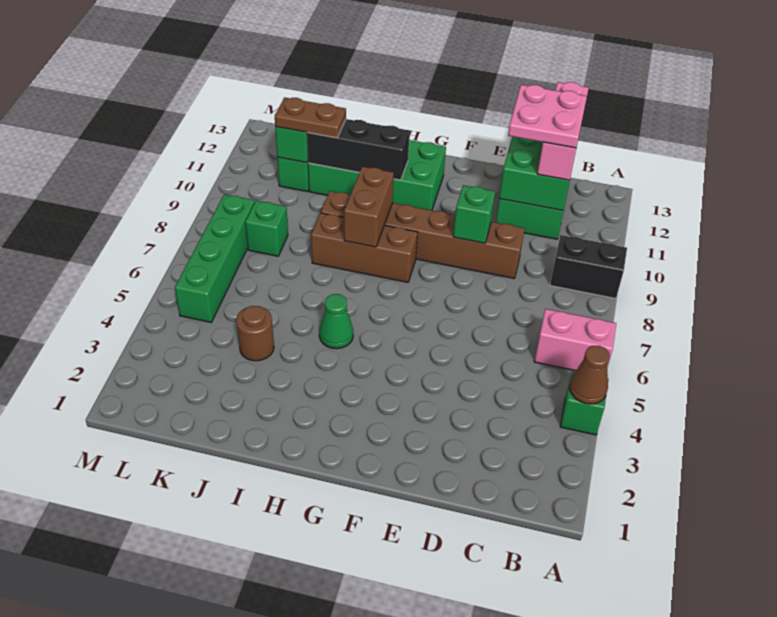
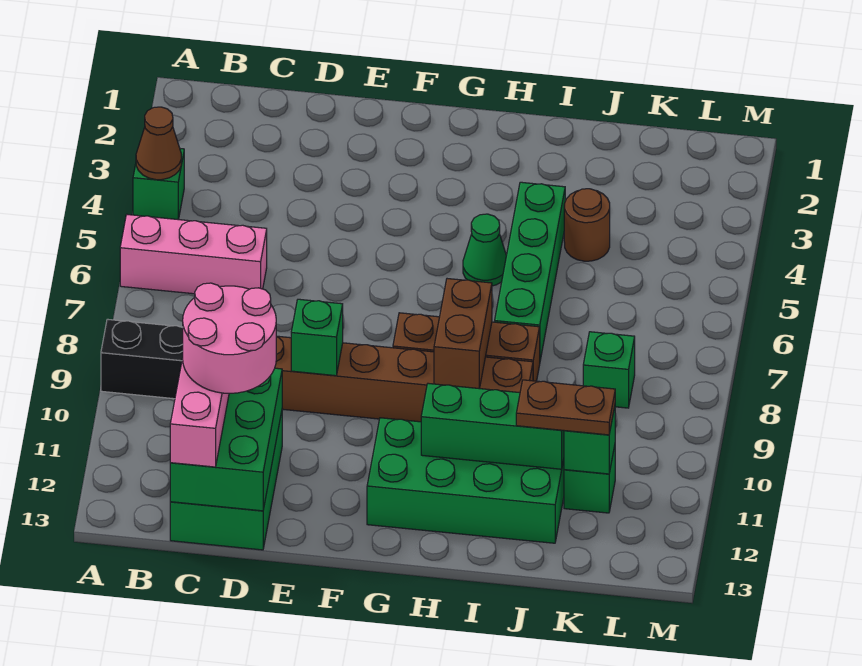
pink 1x2 brick [534,309,616,371] -> pink 1x3 brick [120,215,267,294]
pink 2x2 plate [508,85,587,148] -> pink 2x2 round brick [183,283,277,393]
black 1x3 brick [307,119,410,180] -> green 1x3 brick [421,383,564,469]
green 1x4 brick [175,194,255,322] -> green 1x4 brick moved to [495,182,565,360]

